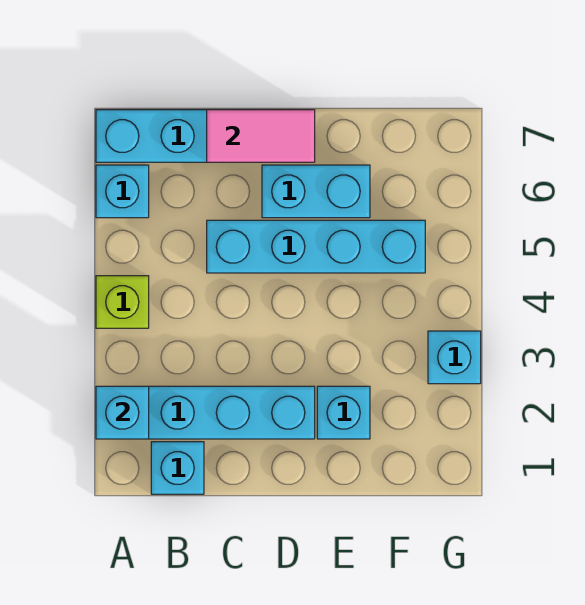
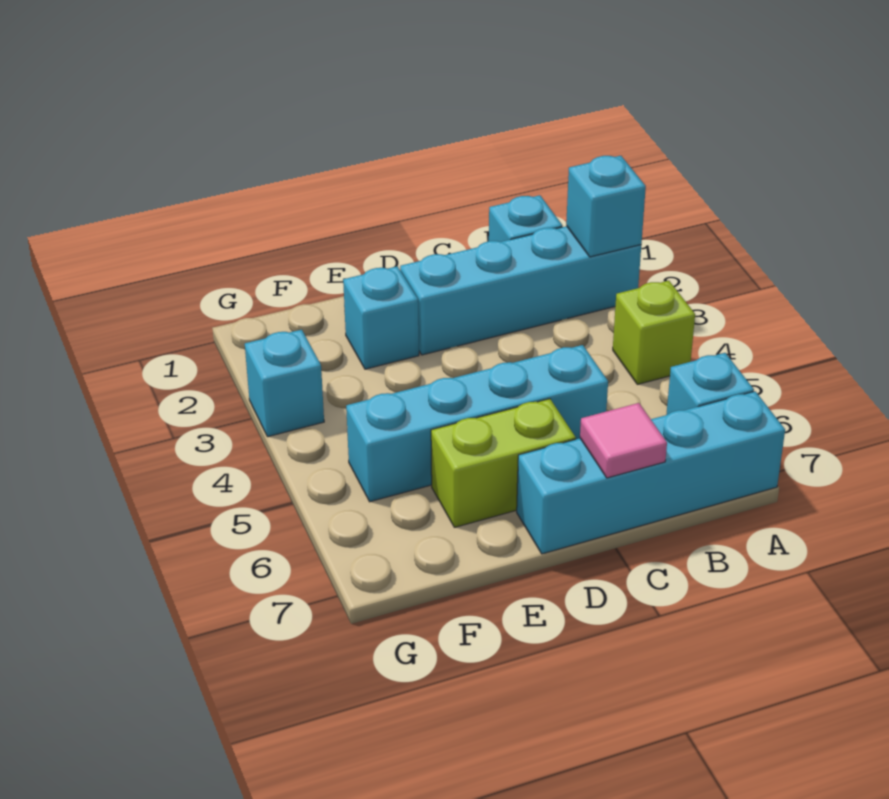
pink 1x2 tile [207,110,315,162] -> pink 1x1 tile [580,403,667,478]
cyan 1x2 brick [262,165,370,218] -> lime 1x2 brick [431,399,576,527]

